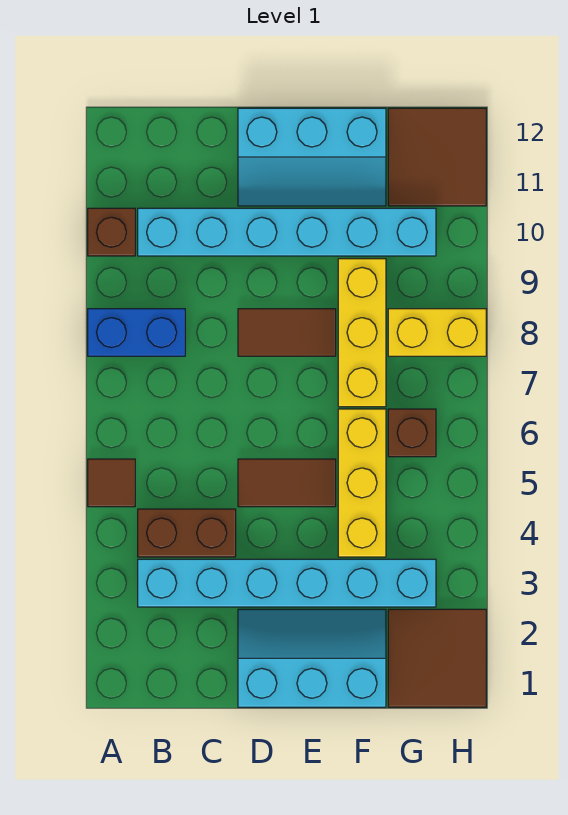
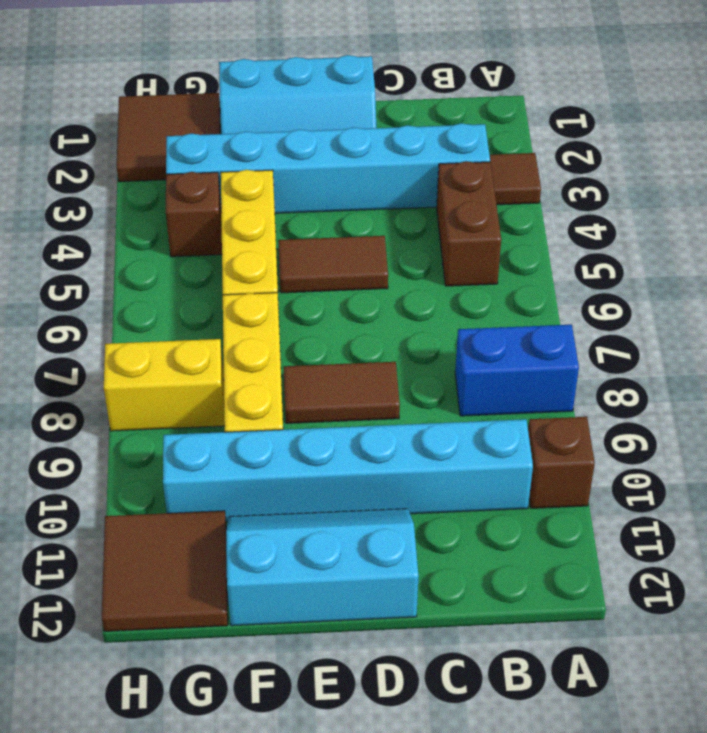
brown 1x1 tile [88,459,135,507] -> brown 1x1 tile moved to [490,153,541,205]
brown 1x2 brick [138,509,236,557] -> brown 1x2 brick turned to [437,161,501,286]
brown 1x1 brick [388,409,436,457] -> brown 1x1 brick moved to [166,172,222,257]

